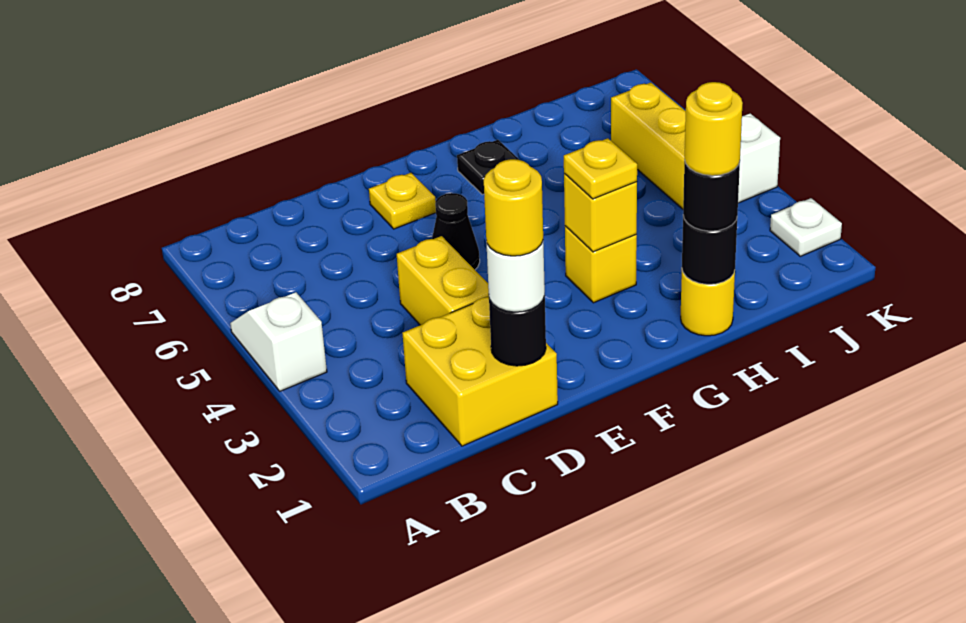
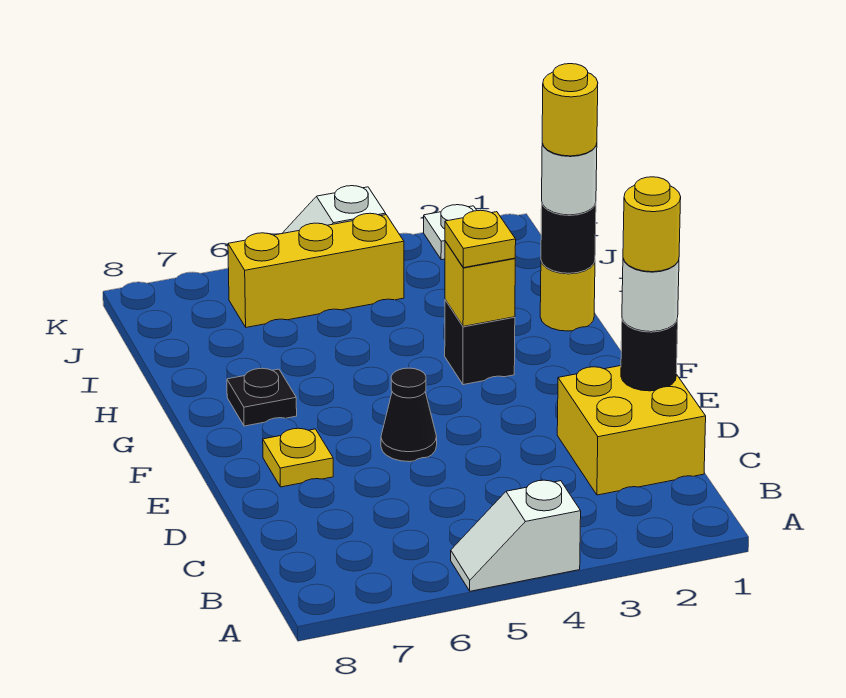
yellow 1x2 brick [397,236,489,325] -> none
yellow 1x1 brick [565,226,637,303] -> black 1x1 brick [445,300,515,385]
black 1x1 round brick [683,161,740,231] -> white 1x1 round brick [542,143,597,215]

